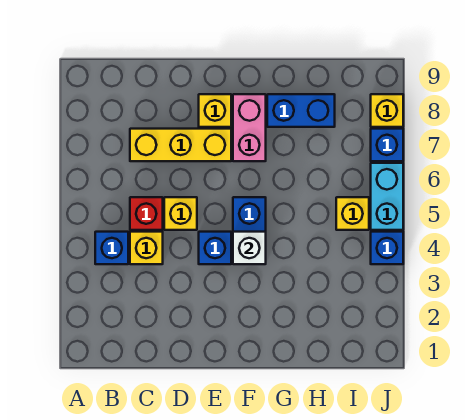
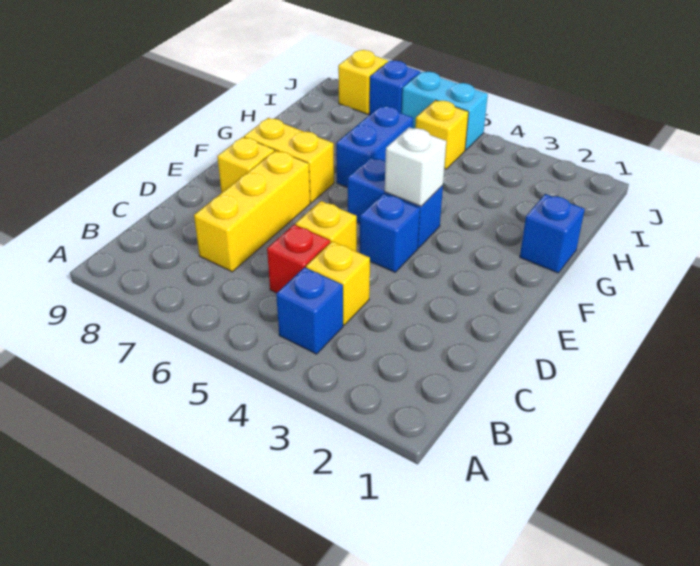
pink 1x2 brick [233,94,266,161] -> yellow 1x2 brick [244,118,334,203]
blue 1x2 brick [267,94,335,127] -> blue 1x2 brick moved to [336,106,413,187]
blue 1x1 brick [371,232,403,264] -> blue 1x1 brick moved to [520,194,585,273]

